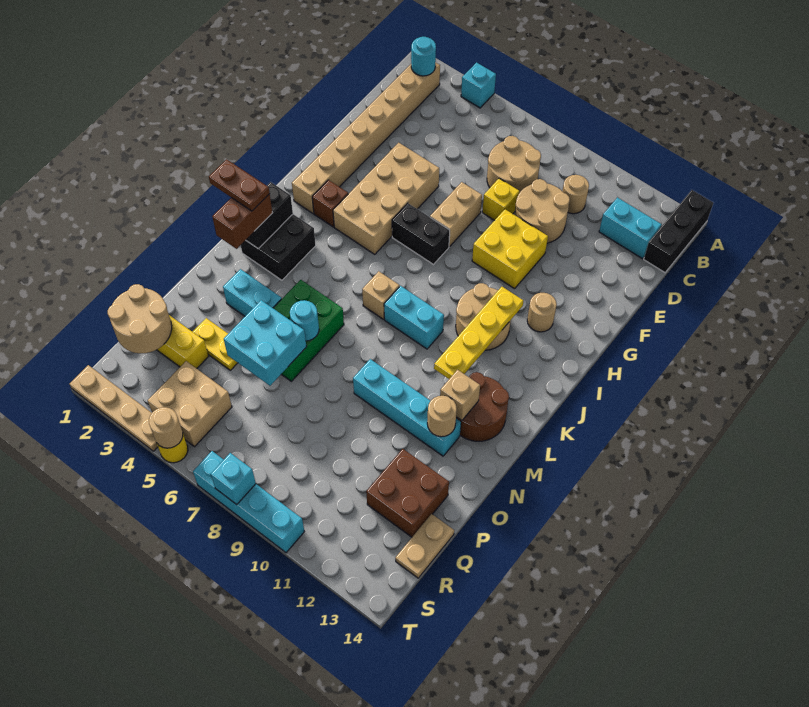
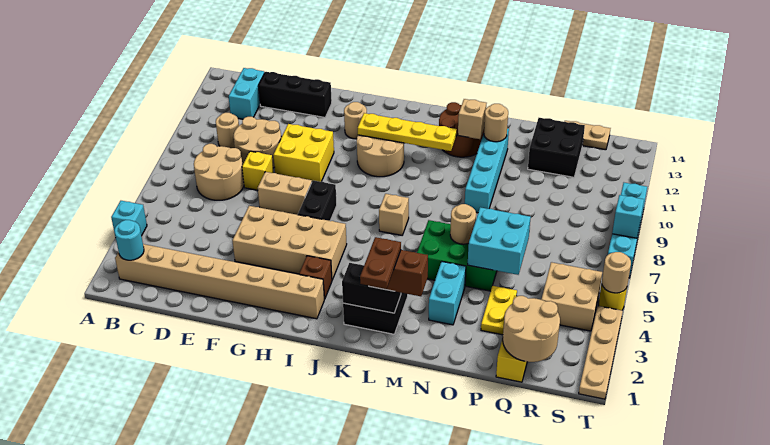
black 1x3 brick [644,190,713,272] -> black 1x3 brick moved to [258,72,332,117]
cyan 1x2 brick [384,286,444,349] -> none
cyan 1x1 round brick [290,300,319,341] -> tan 1x1 round brick [450,204,476,244]
brown 2x2 brick [366,449,449,537] -> black 2x2 brick [528,118,585,177]

